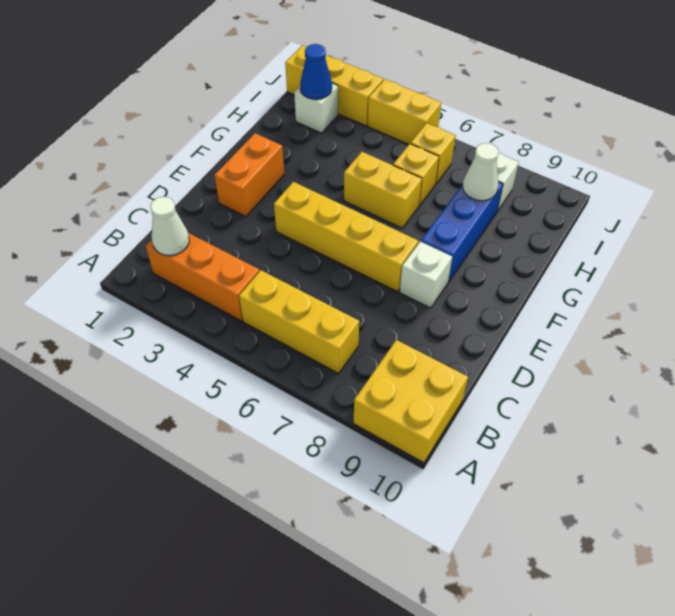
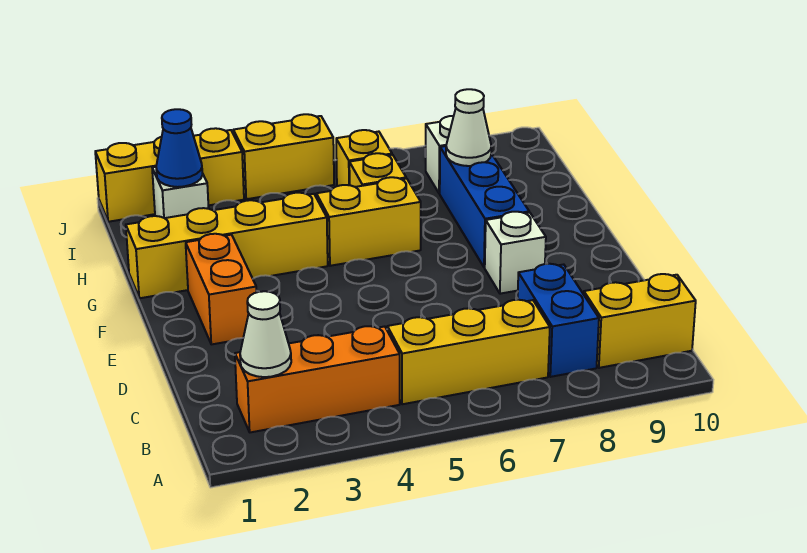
yellow 2x2 brick [353,340,468,463] -> yellow 1x2 brick [584,274,696,368]
none -> blue 1x2 brick [518,264,599,377]
yellow 1x4 brick [274,182,418,292] -> yellow 1x4 brick moved to [126,193,328,298]

